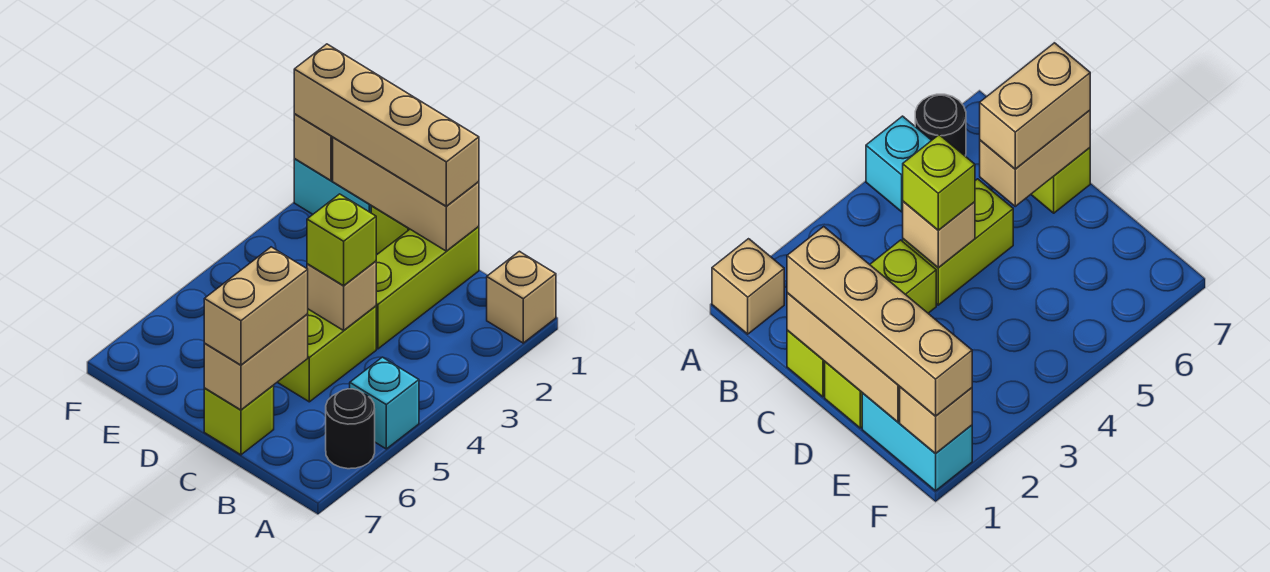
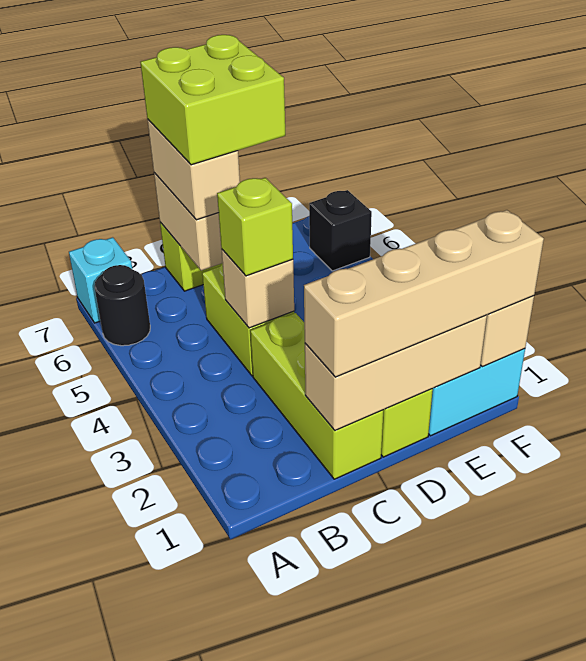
tan 1x1 brick [487,251,556,343] -> none
cyan 1x1 brick [350,357,419,449] -> cyan 1x1 brick moved to [69,237,132,323]
none -> lime 2x2 brick [140,35,285,165]
none -> black 1x1 brick [309,190,372,271]

